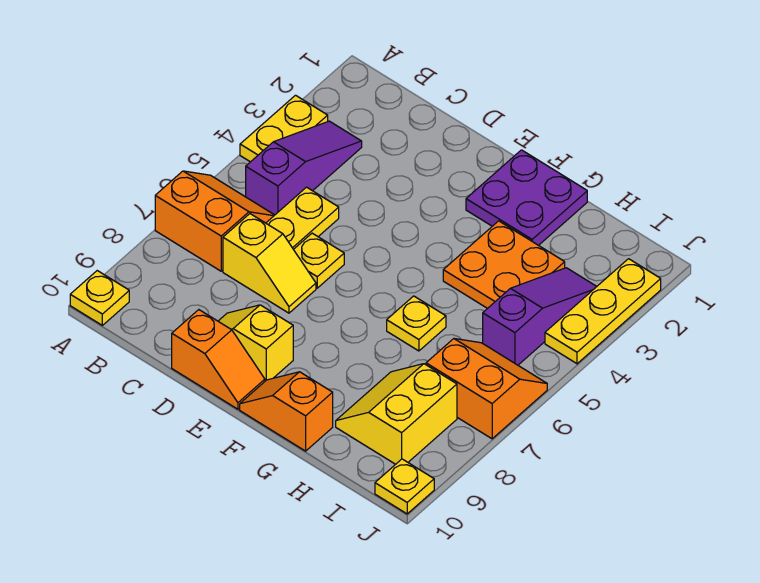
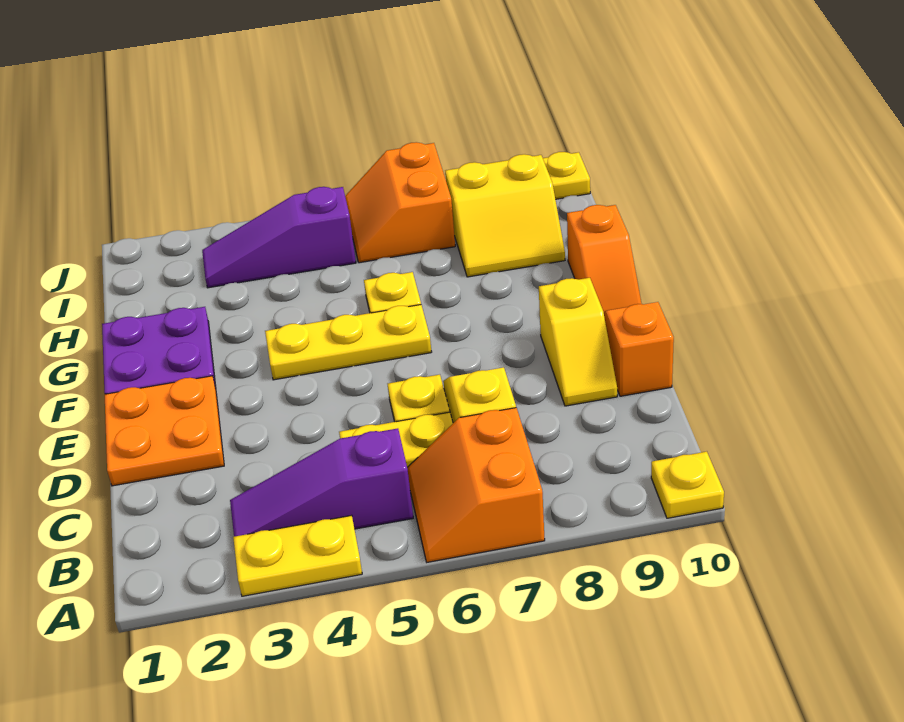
orange 2x2 plate [443,221,565,308] -> orange 2x2 plate moved to [105,376,224,486]
yellow 1x3 plate [545,259,661,364] -> yellow 1x3 plate moved to [265,305,432,380]

